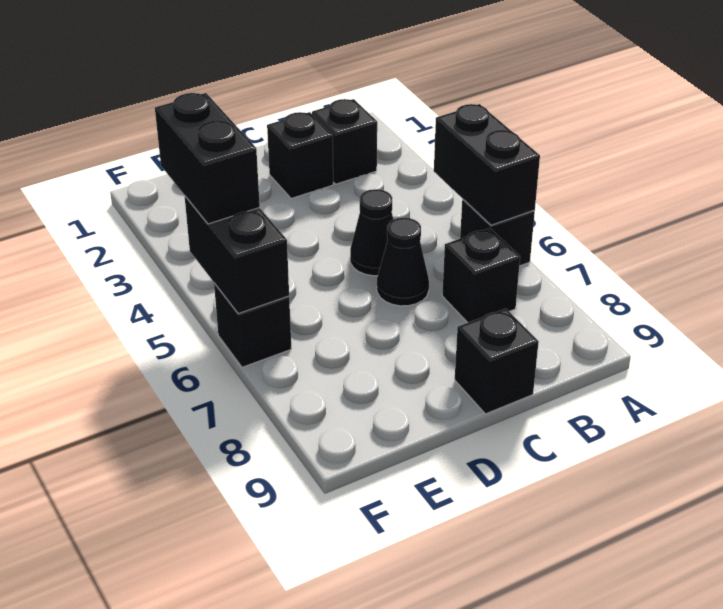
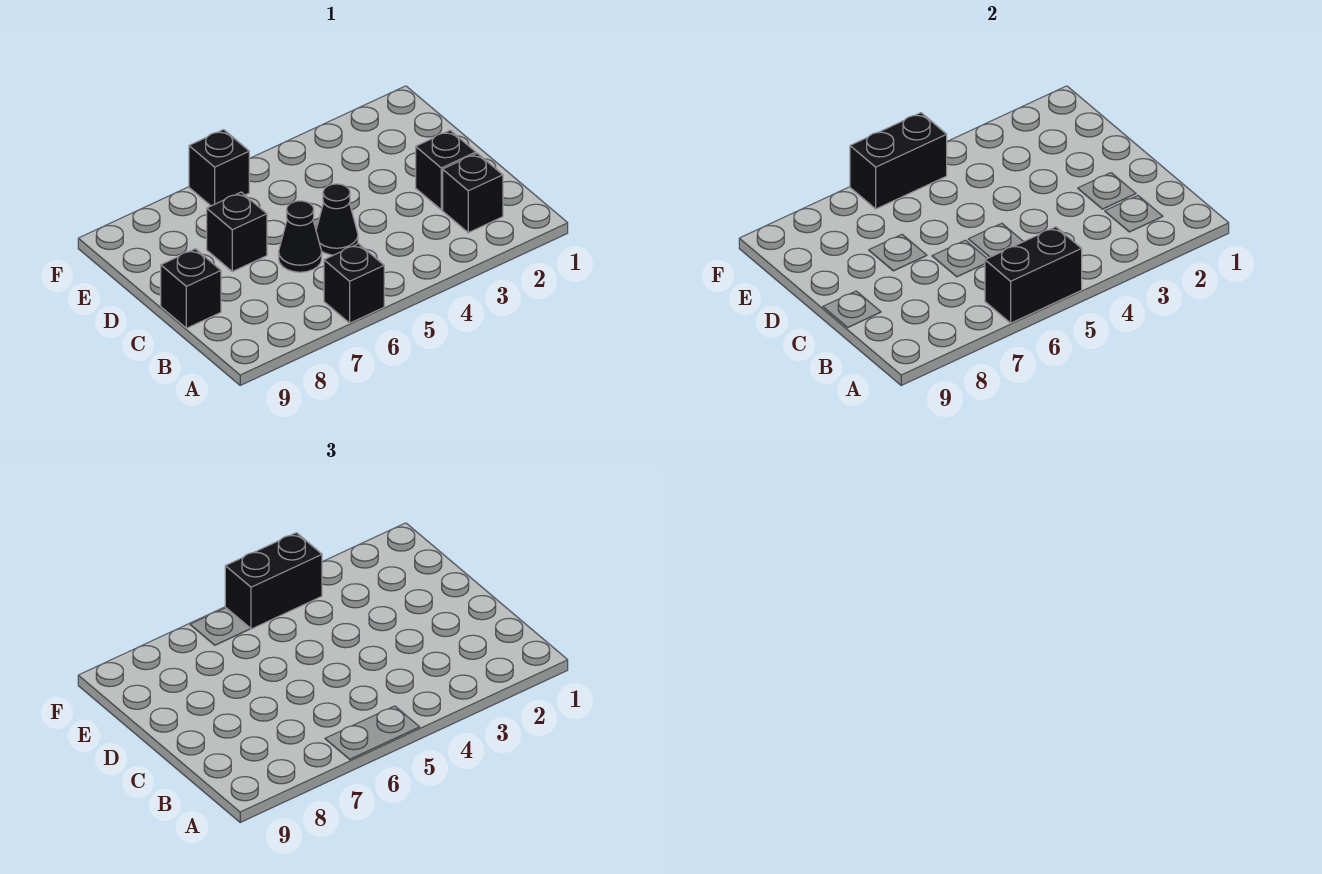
black 1x1 brick [442,228,520,323] -> black 1x1 brick moved to [207,192,267,272]

